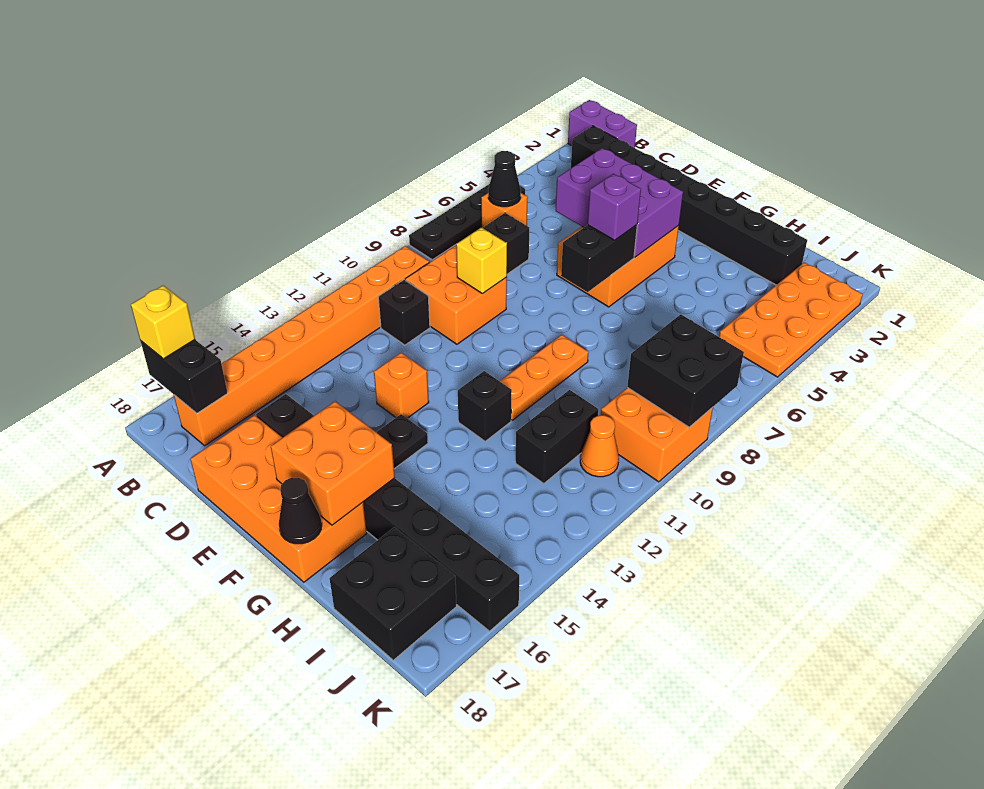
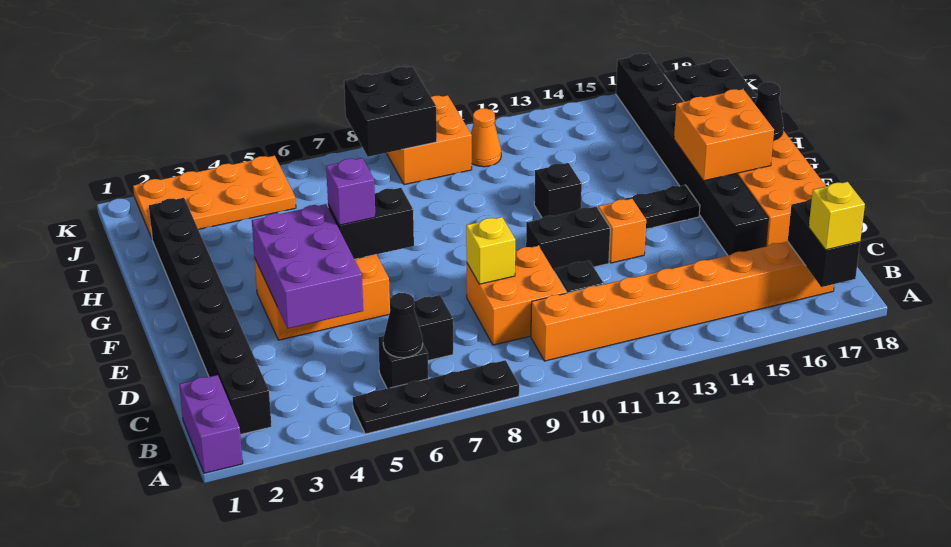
orange 1x1 brick [481,193,528,228] -> black 1x1 brick [378,336,428,389]
orange 1x3 plate [500,335,588,420] -> none
black 1x2 brick [516,390,598,484] -> black 1x2 brick moved to [526,207,611,270]

